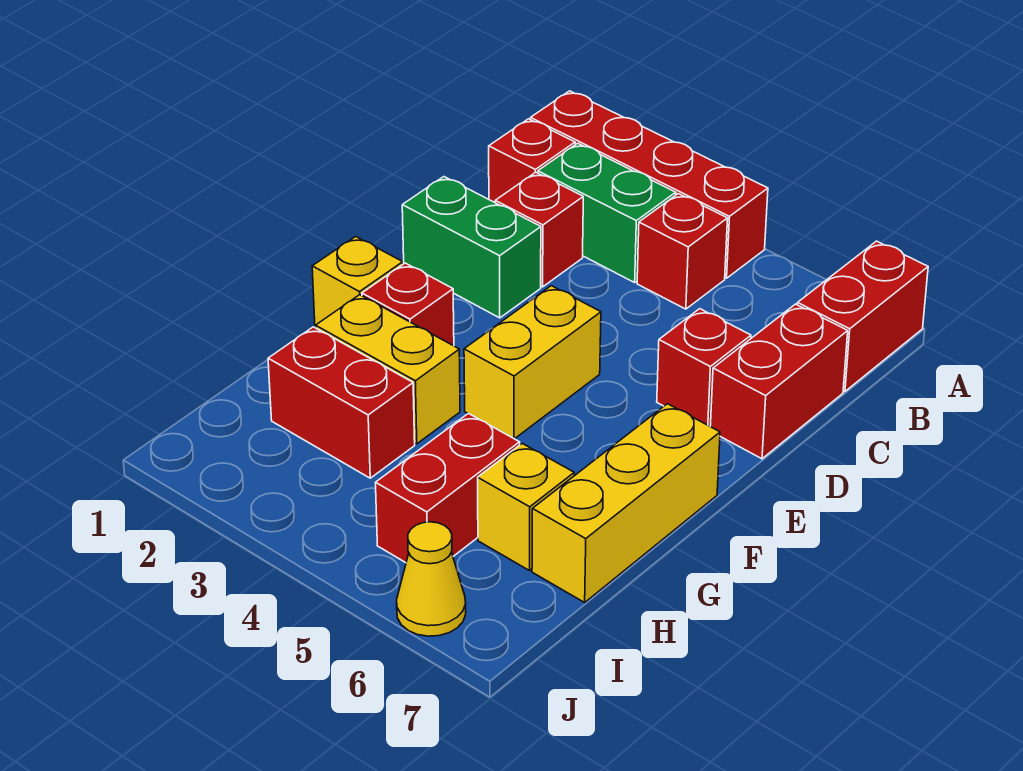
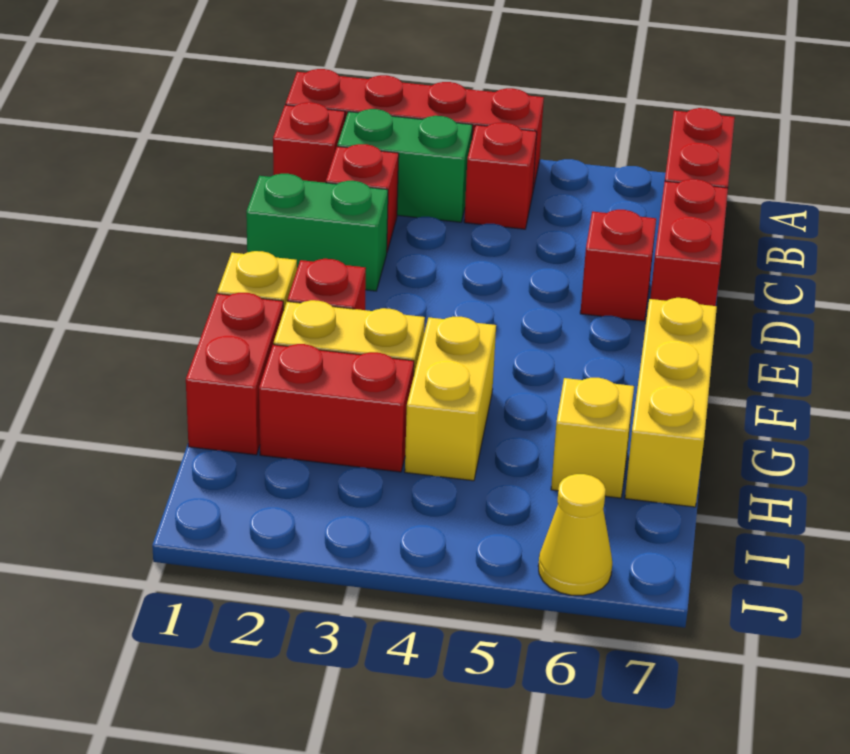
yellow 1x2 brick [464,286,601,439] -> yellow 1x2 brick moved to [405,317,496,481]
red 1x2 brick [376,414,520,563] -> red 1x2 brick moved to [186,293,284,455]

